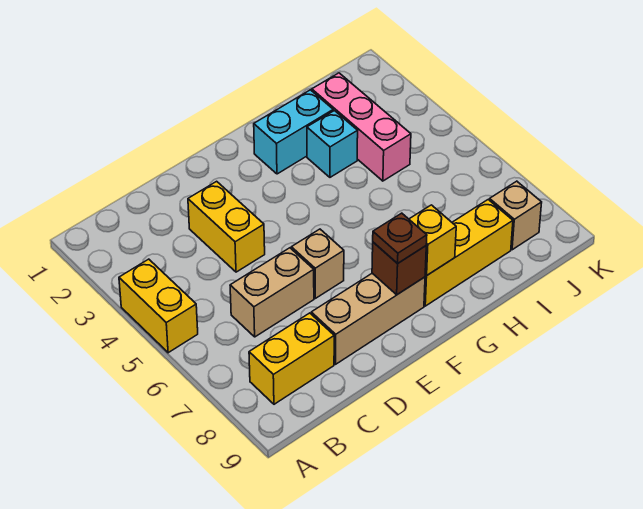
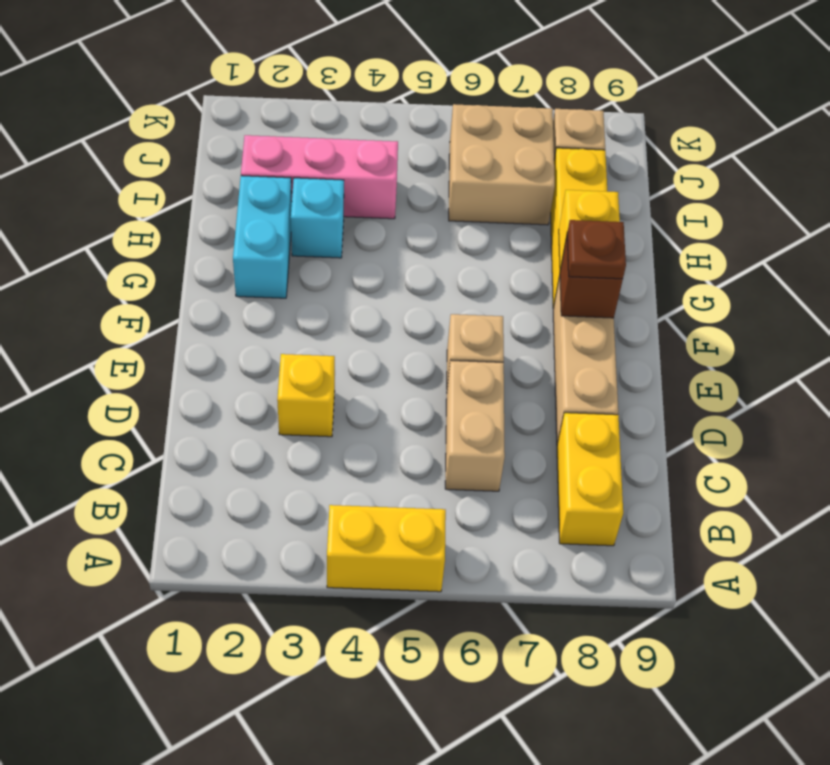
yellow 1x2 brick [188,181,265,272] -> yellow 1x1 brick [277,354,335,437]
none -> tan 2x2 brick [449,104,555,225]

